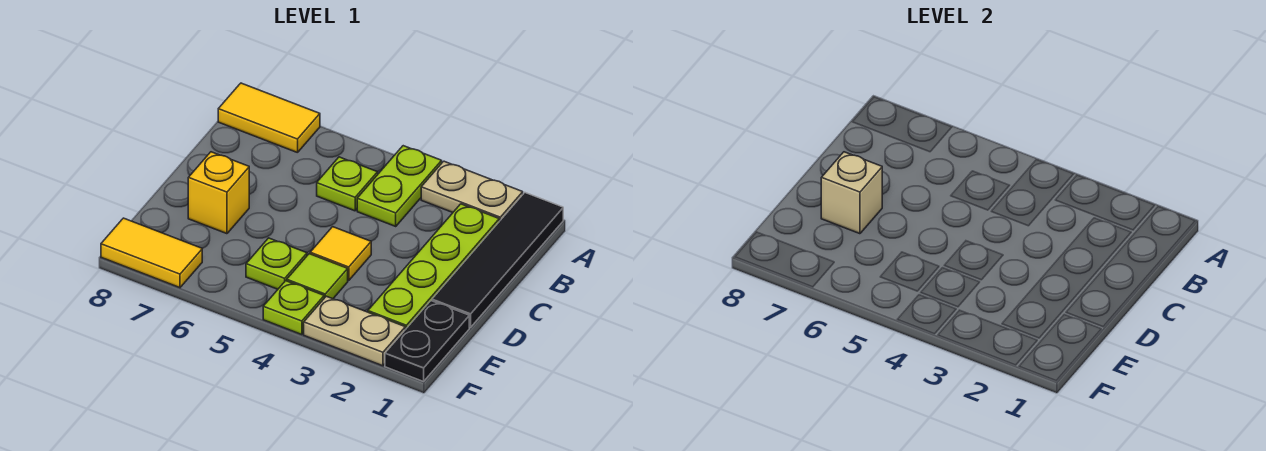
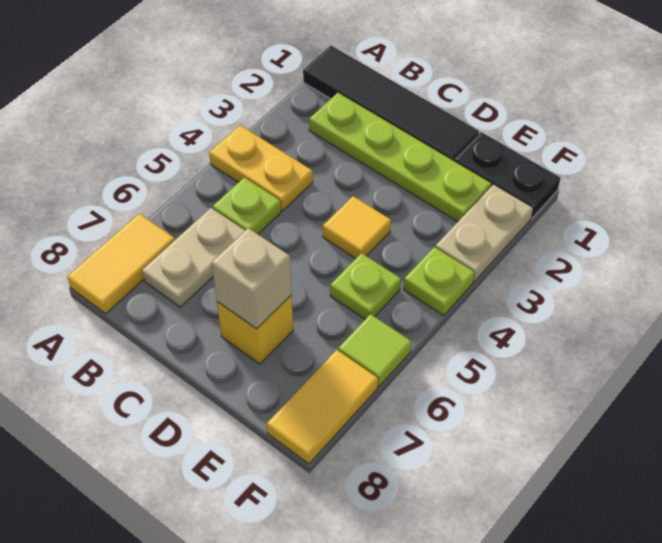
tan 1x2 plate [421,161,523,221] -> tan 1x2 plate moved to [142,208,245,307]
lime 1x2 plate [357,146,442,226] -> yellow 1x2 plate [209,125,313,211]
lime 1x1 tile [287,254,348,299] -> lime 1x1 tile moved to [338,314,411,387]

